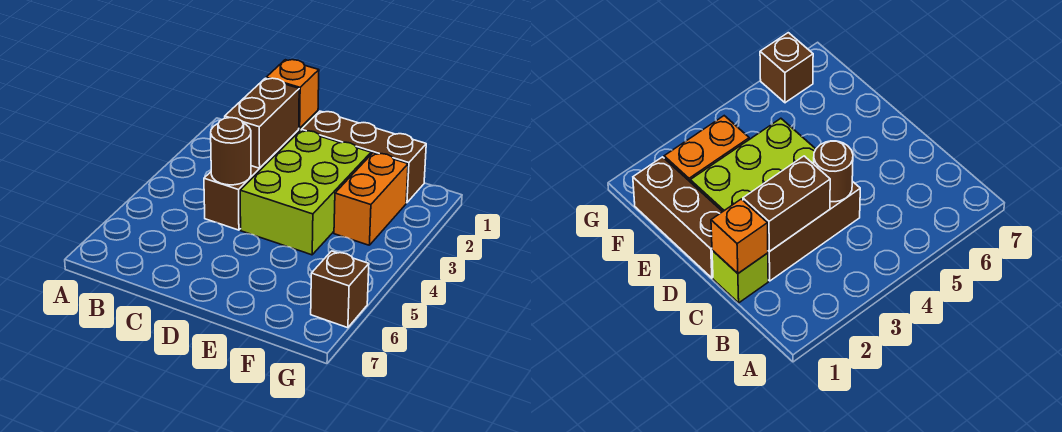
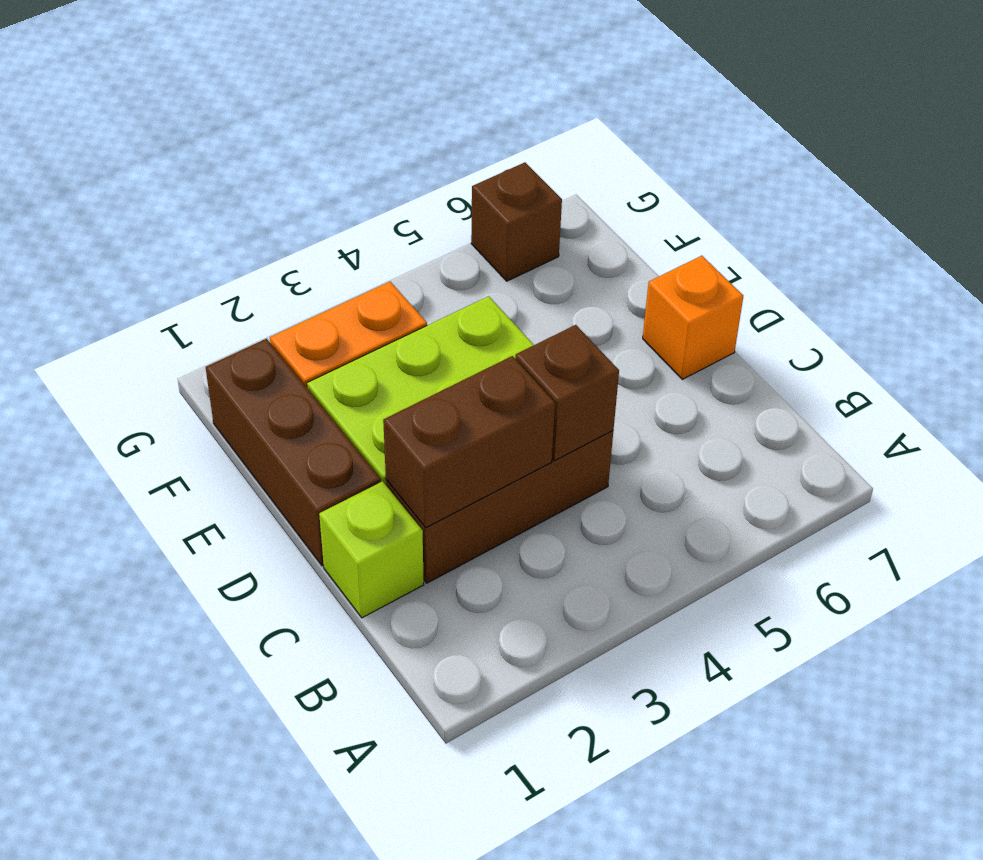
orange 1x1 brick [266,60,319,128] -> orange 1x1 brick moved to [643,256,743,379]
brown 1x1 round brick [211,118,251,185] -> brown 1x1 brick [515,325,619,460]

